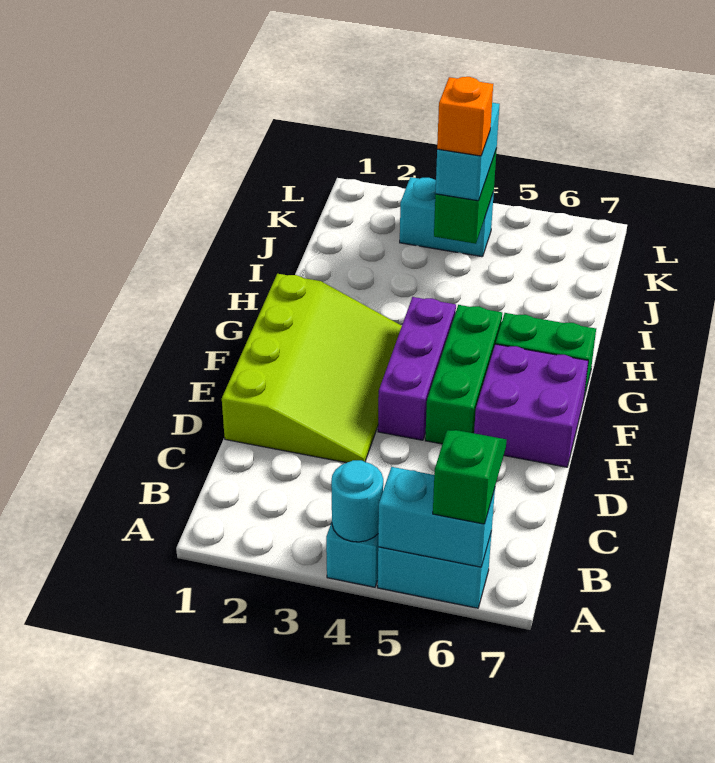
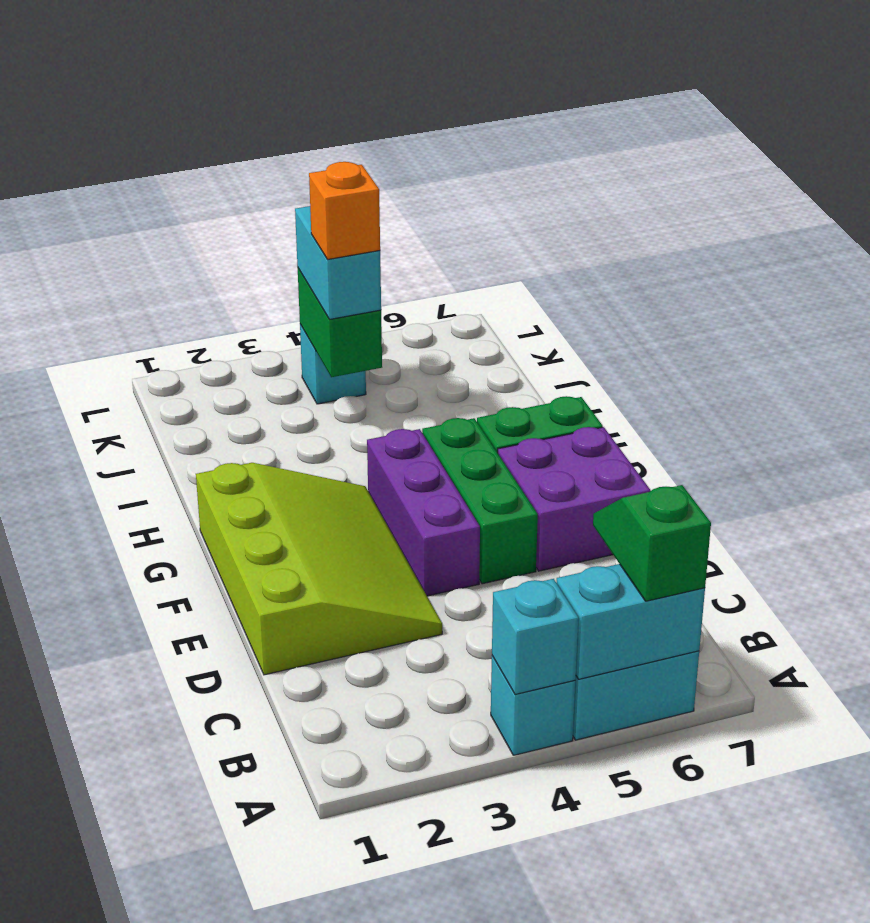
cyan 1x1 round brick [331,460,383,542] -> cyan 1x1 brick [492,579,579,695]
cyan 1x2 brick [400,177,494,257] -> cyan 1x1 brick [300,324,366,404]

